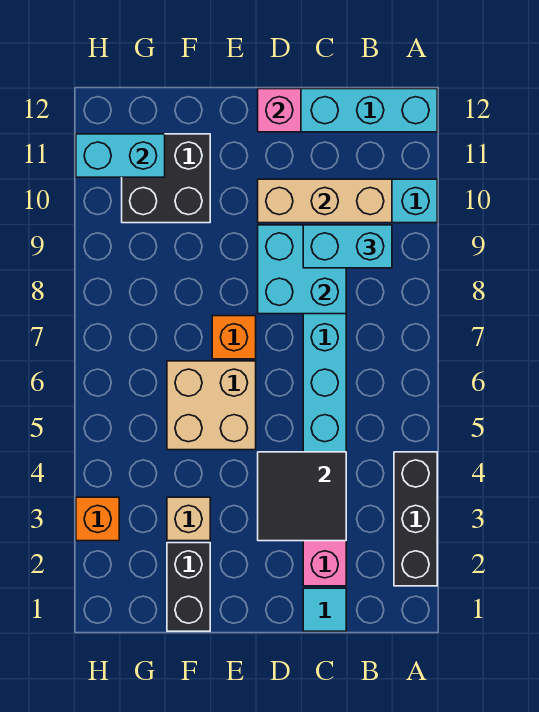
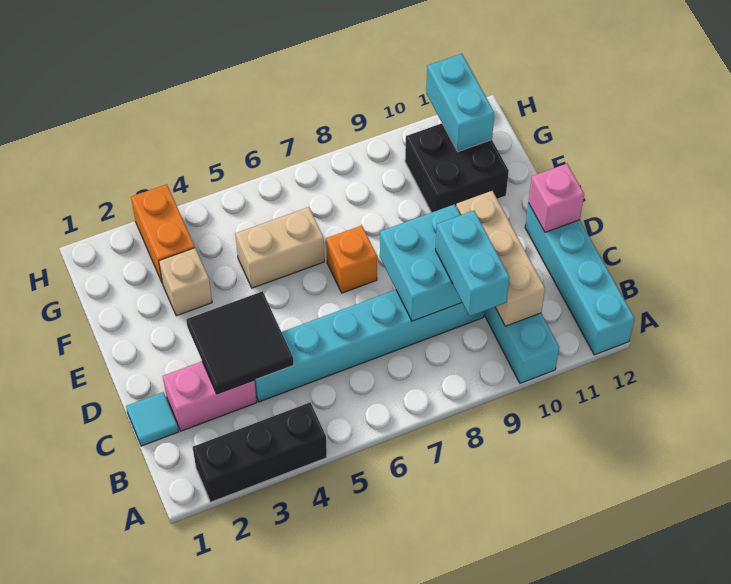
tan 2x2 brick [167,361,256,450] -> tan 1x2 brick [235,207,324,288]
black 1x2 brick [167,543,210,631] -> none
orange 1x1 brick [76,497,119,541] -> orange 1x2 brick [131,184,195,282]

